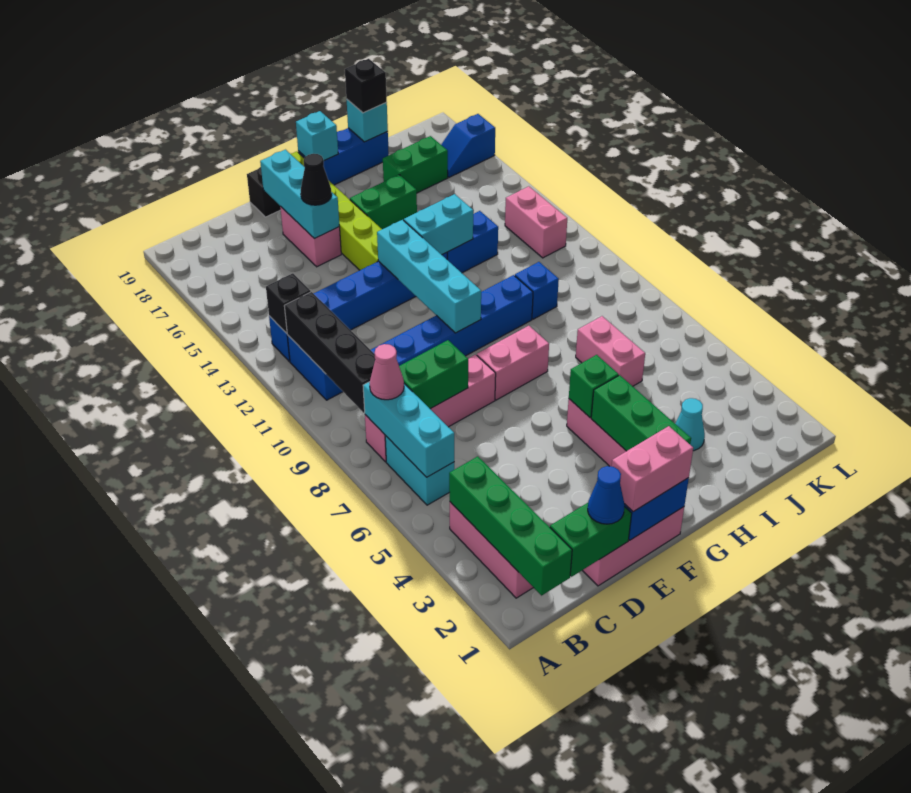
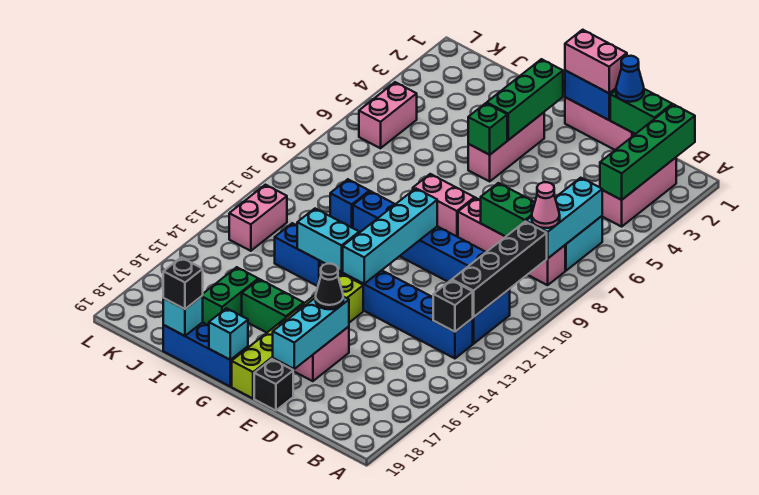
cyan 1x1 cone [675,398,705,451] -> none
pink 1x2 brick [576,316,645,386] -> pink 1x2 brick moved to [359,82,417,148]
green 1x2 brick [383,136,448,193] -> green 1x2 brick turned to [202,267,258,326]
blue 1x2 slope [441,114,495,177] -> none

